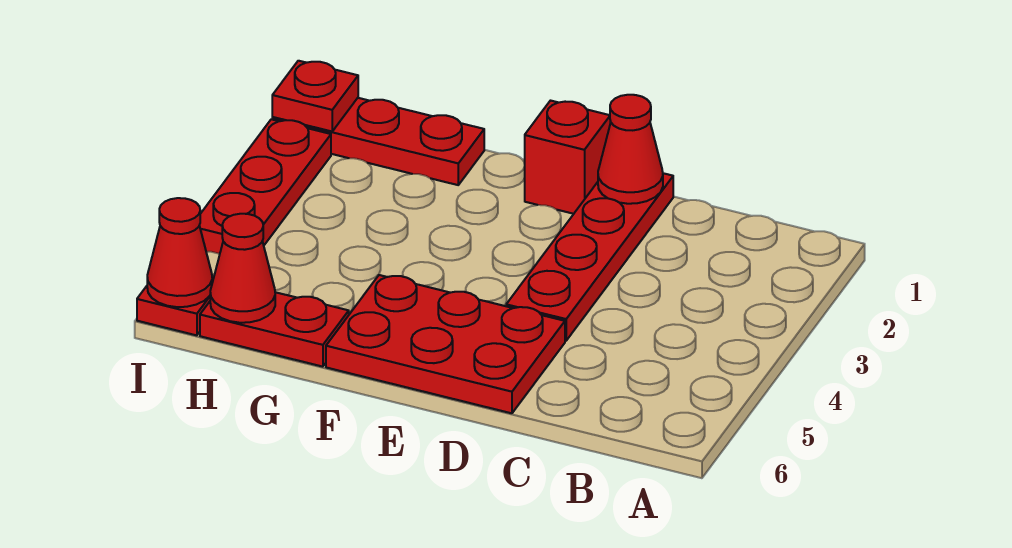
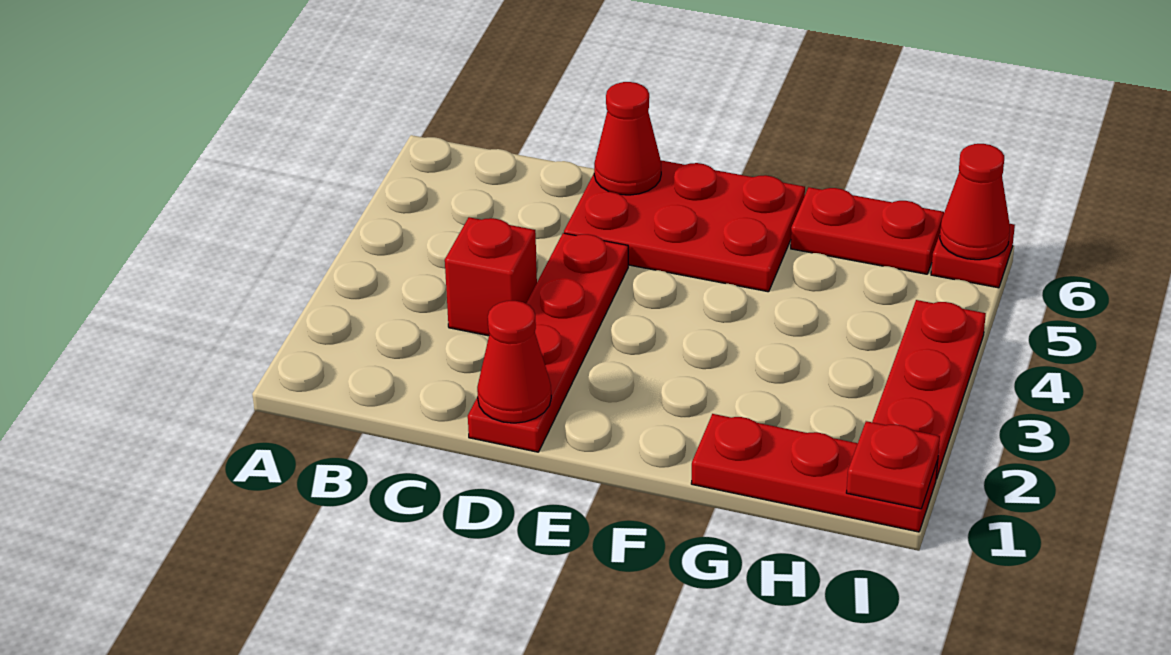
red 1x1 brick [525,101,610,214] -> red 1x1 brick moved to [445,217,537,336]
red 1x1 cone [210,214,275,323] -> red 1x1 cone moved to [594,82,661,195]

